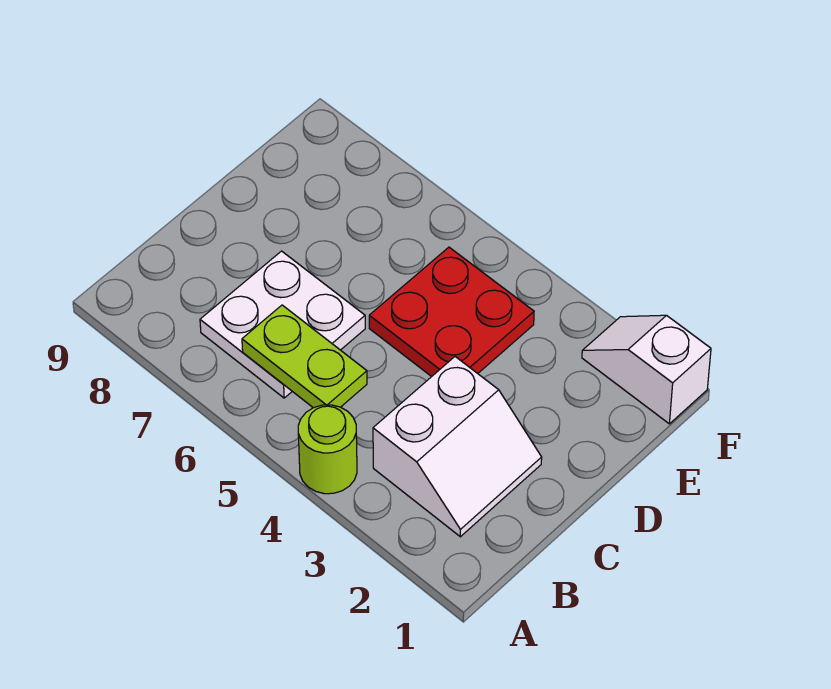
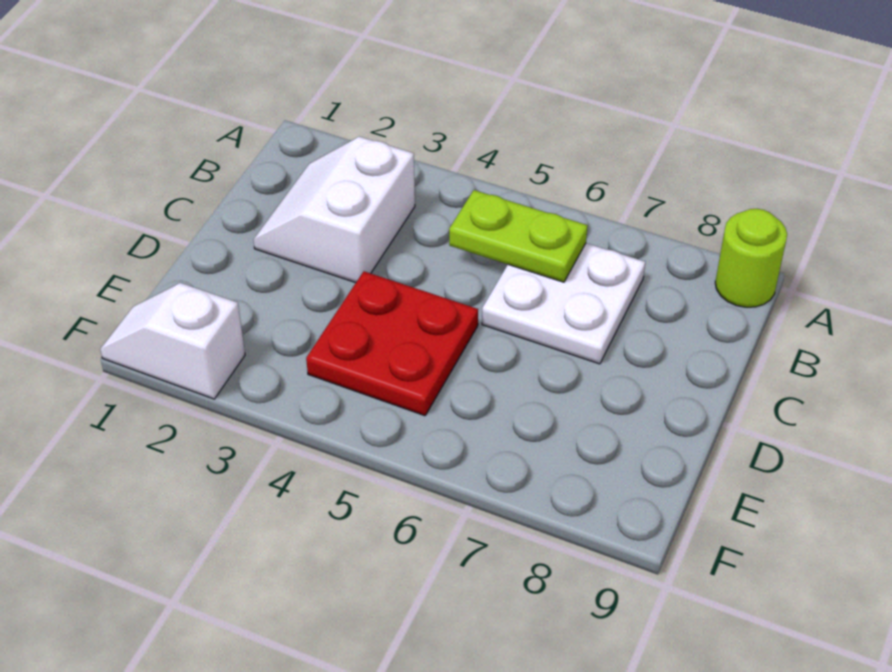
lime 1x1 round brick [298,405,357,494] -> lime 1x1 round brick moved to [715,209,787,307]
white 1x2 slope [582,315,711,424] -> white 1x2 slope turned to [100,283,245,399]

